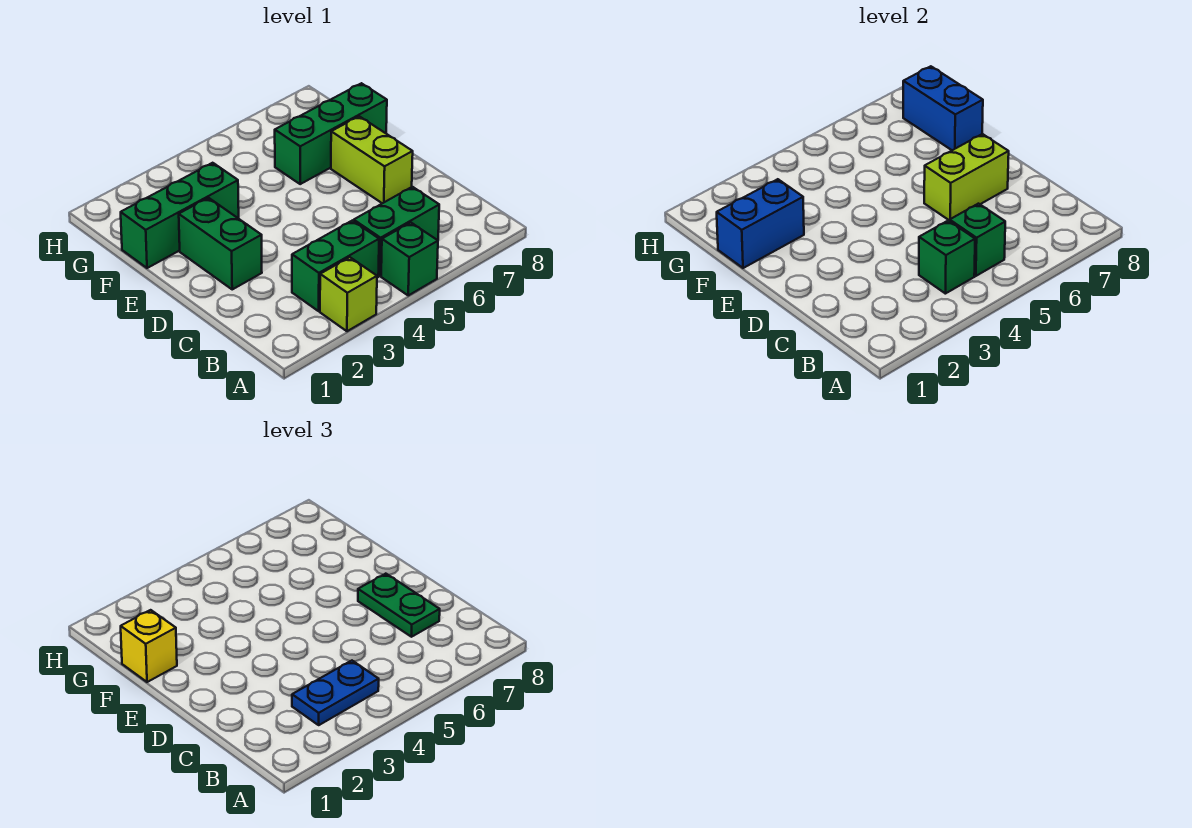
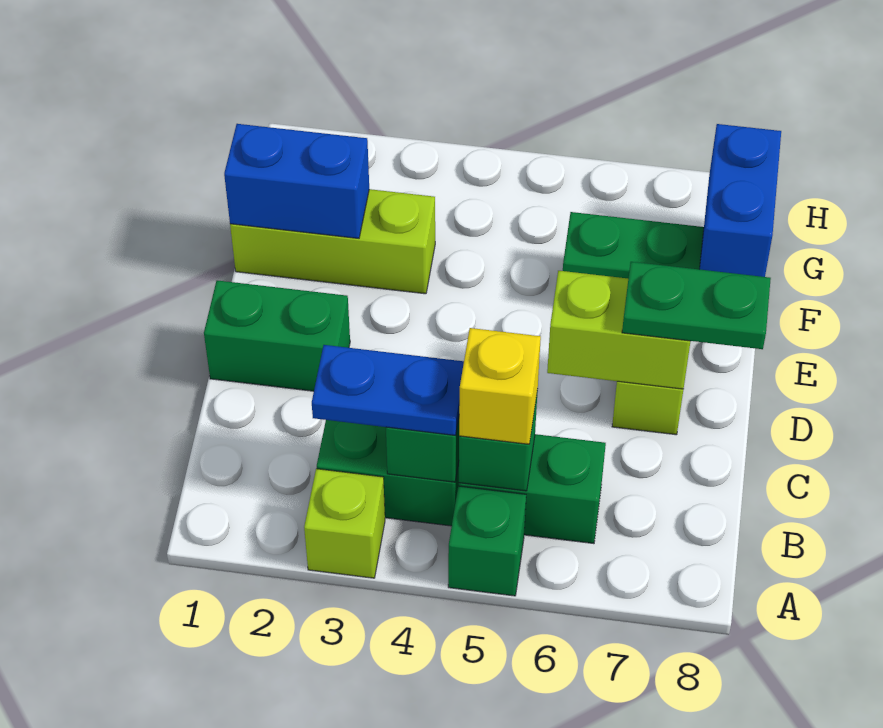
green 1x2 plate [358,574,440,637] -> green 1x2 plate turned to [622,262,771,349]
green 1x2 brick [179,198,262,289] -> green 1x2 brick turned to [204,280,350,391]
green 1x3 brick [121,163,239,268] -> lime 1x3 brick [230,189,435,294]
yellow 1x1 brick [121,610,177,682] -> yellow 1x1 brick moved to [459,328,541,444]

